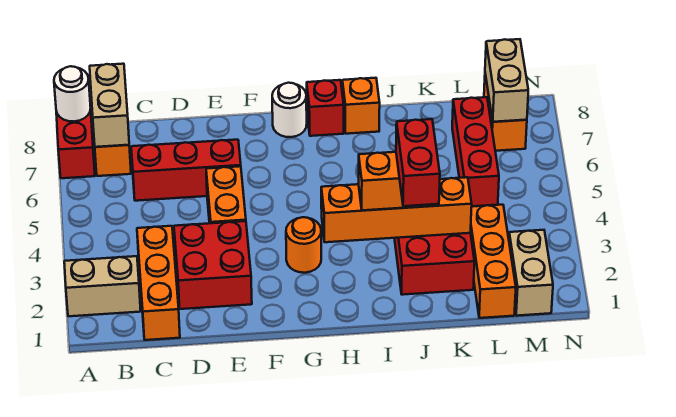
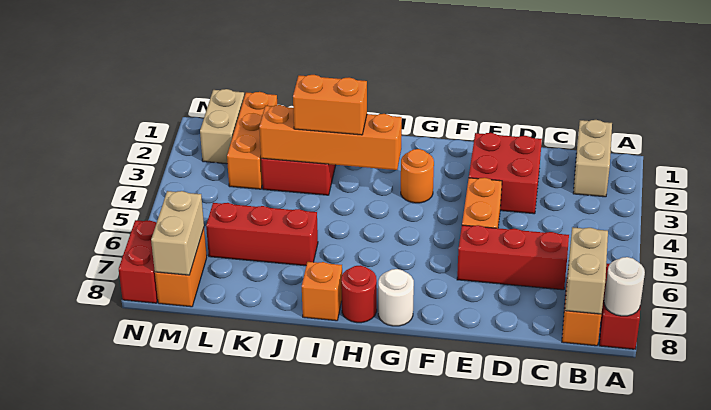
tan 1x2 brick [64,256,141,316] -> tan 1x2 brick turned to [573,120,612,197]
orange 1x3 brick [137,226,180,340] -> none
red 1x1 brick [307,80,344,136] -> red 1x1 round brick [341,265,377,323]
red 1x2 brick [396,119,440,206] -> red 1x2 brick moved to [119,220,158,303]
red 1x3 brick [452,97,499,206] -> red 1x3 brick turned to [206,203,318,266]

